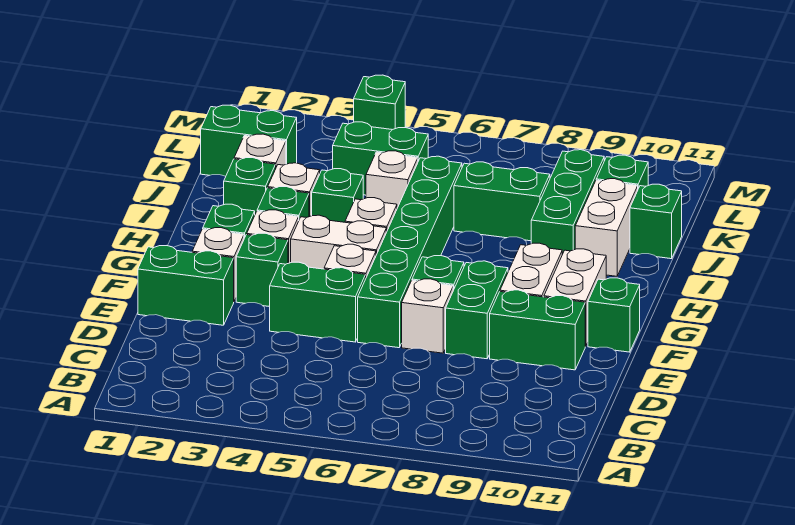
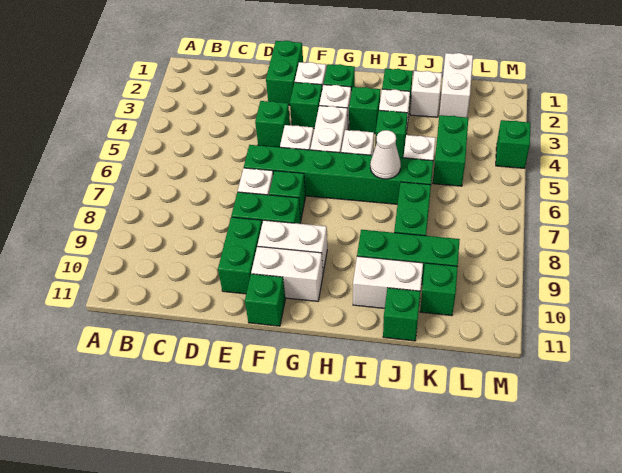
green 1x2 brick [270,262,366,342] -> green 1x1 brick [255,101,290,147]
none -> white 1x1 cone [370,130,401,179]
green 1x2 brick [201,105,297,176] -> white 1x2 brick [439,53,473,117]

